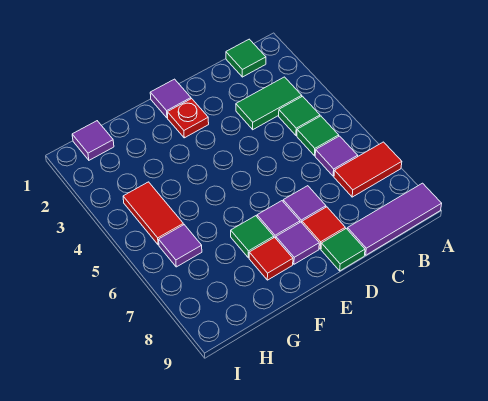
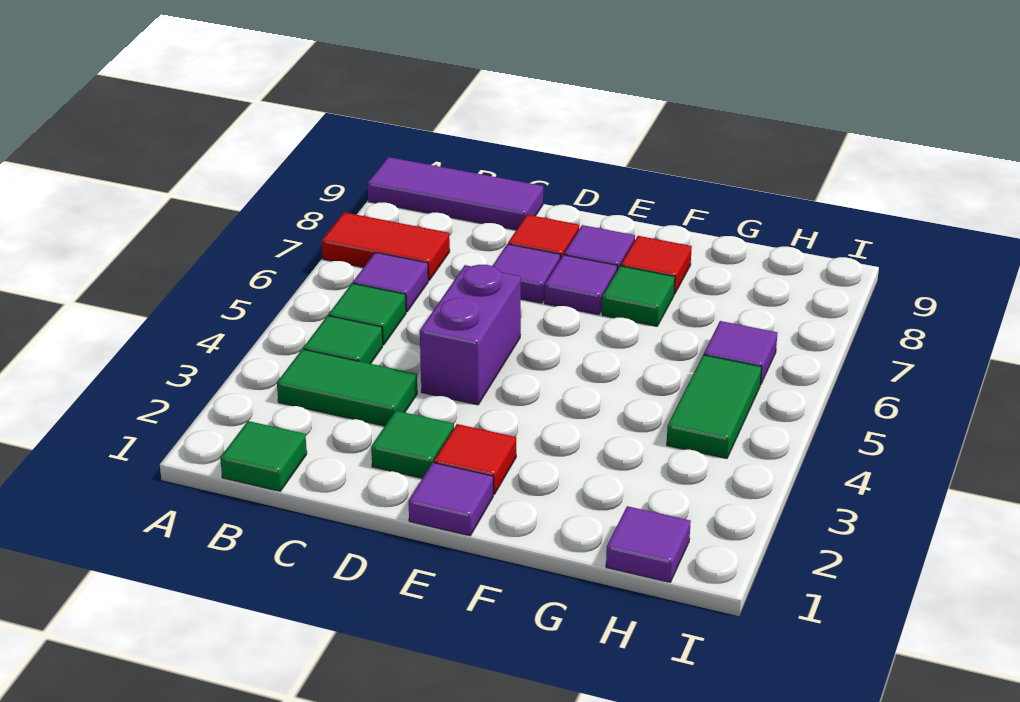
none -> purple 1x2 brick [420,265,521,405]
green 1x1 tile [321,229,365,271] -> green 1x1 tile moved to [371,411,454,478]
red 1x1 plate [167,99,209,138] -> red 1x1 tile [434,424,516,495]
red 1x2 tile [123,182,183,245] -> green 1x2 tile [667,355,762,459]

